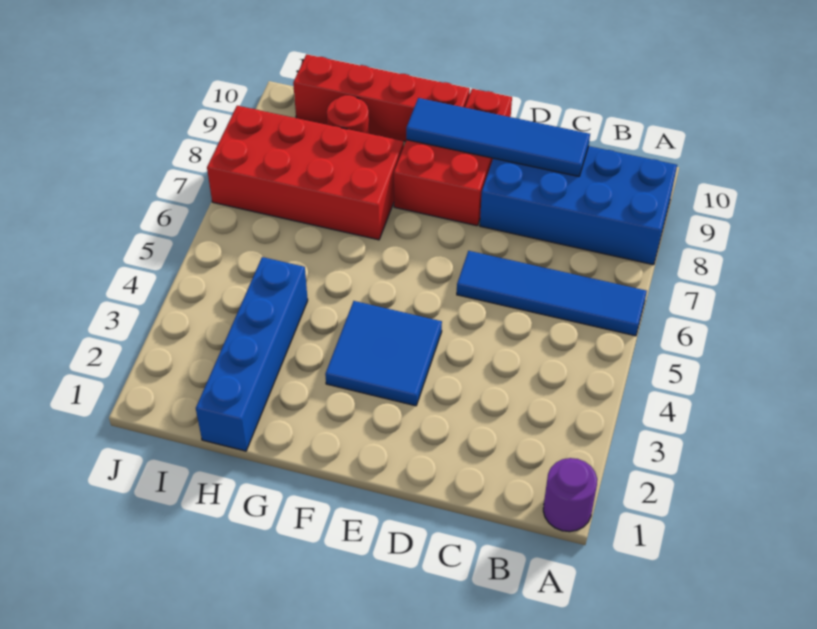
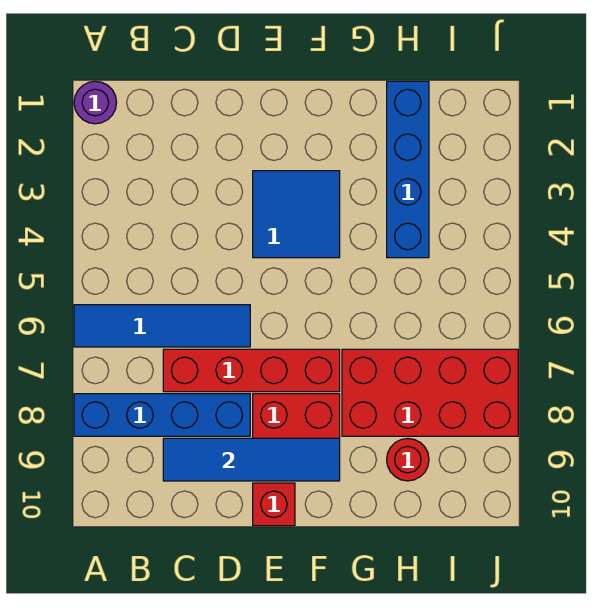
blue 2x4 brick [480,146,677,265] -> blue 1x4 brick [74,394,250,436]
red 1x4 brick [293,54,470,142] -> red 1x4 brick moved to [163,349,340,392]

